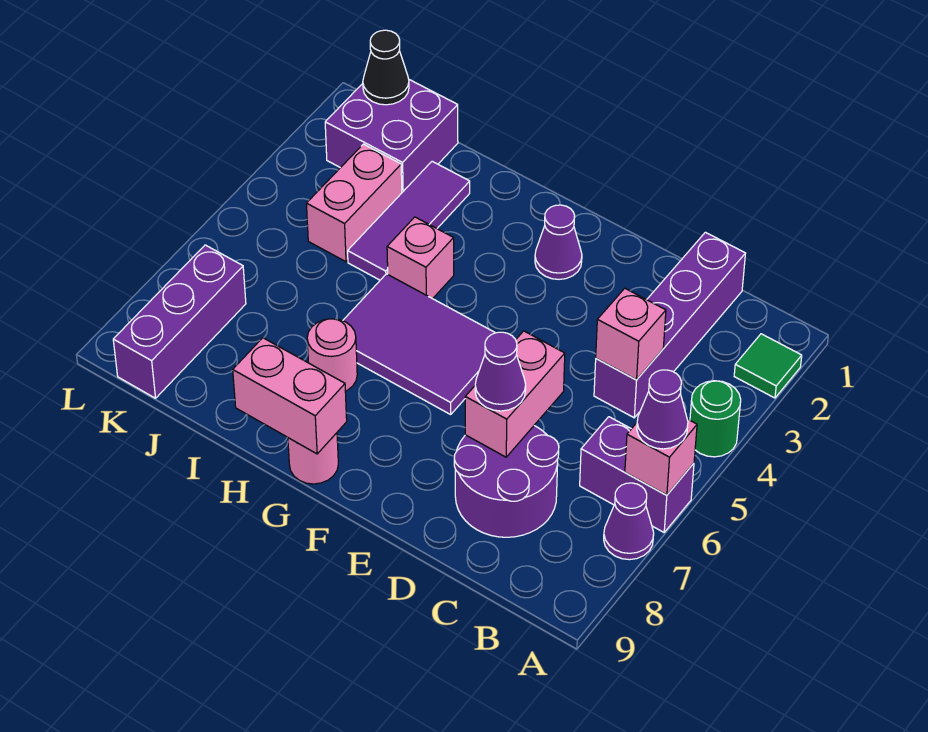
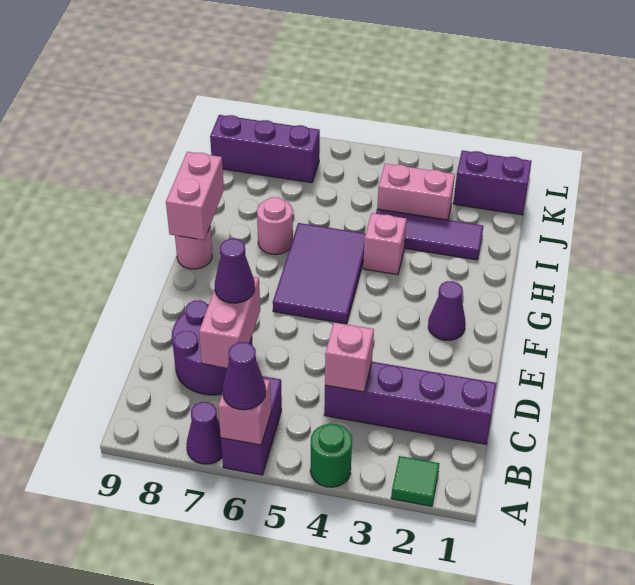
pink 1x2 brick [465,331,565,457] -> pink 1x2 brick turned to [199,277,260,368]
purple 2x2 brick [325,80,458,192] -> purple 1x2 brick [453,151,532,215]
black 1x1 cone [363,30,409,105] -> none

